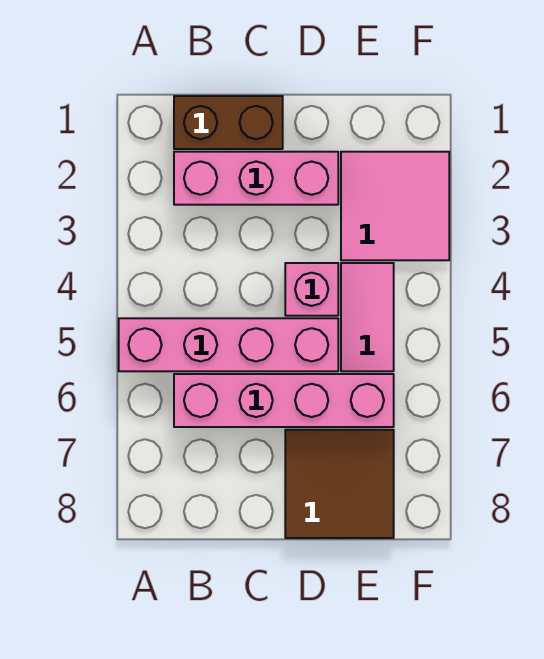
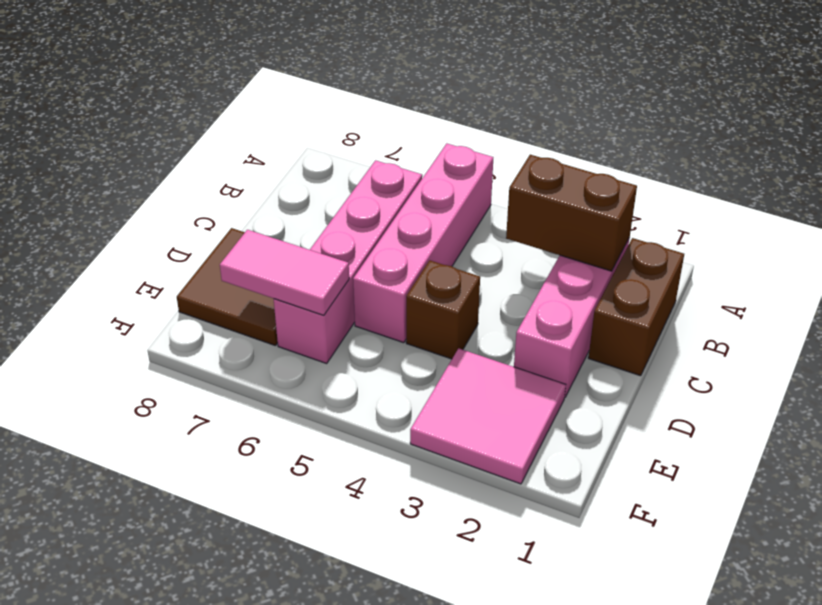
none -> brown 1x2 brick [506,155,637,271]
pink 1x1 brick [285,263,338,316] -> brown 1x1 brick [406,260,480,359]
pink 1x2 tile [341,263,394,371] -> pink 1x2 tile moved to [220,230,349,315]

